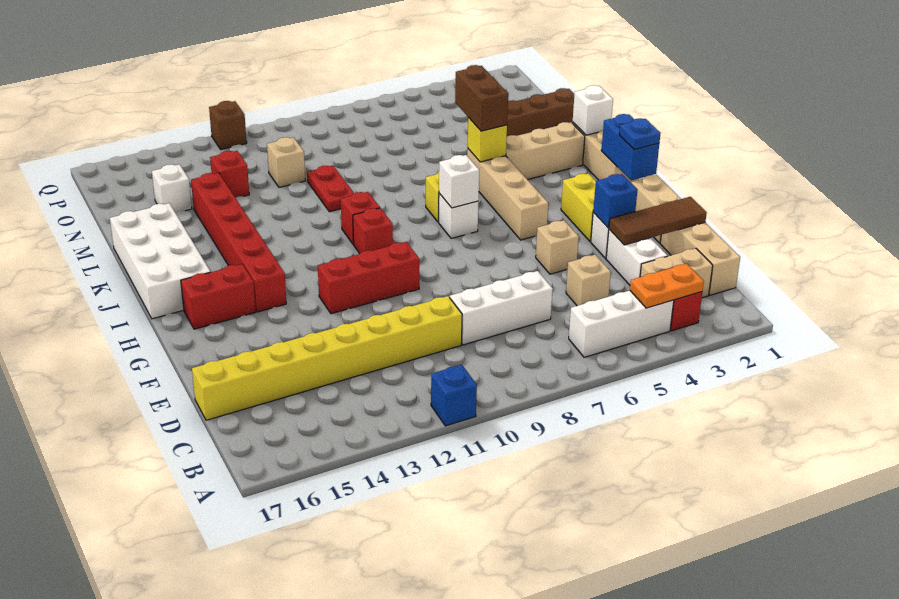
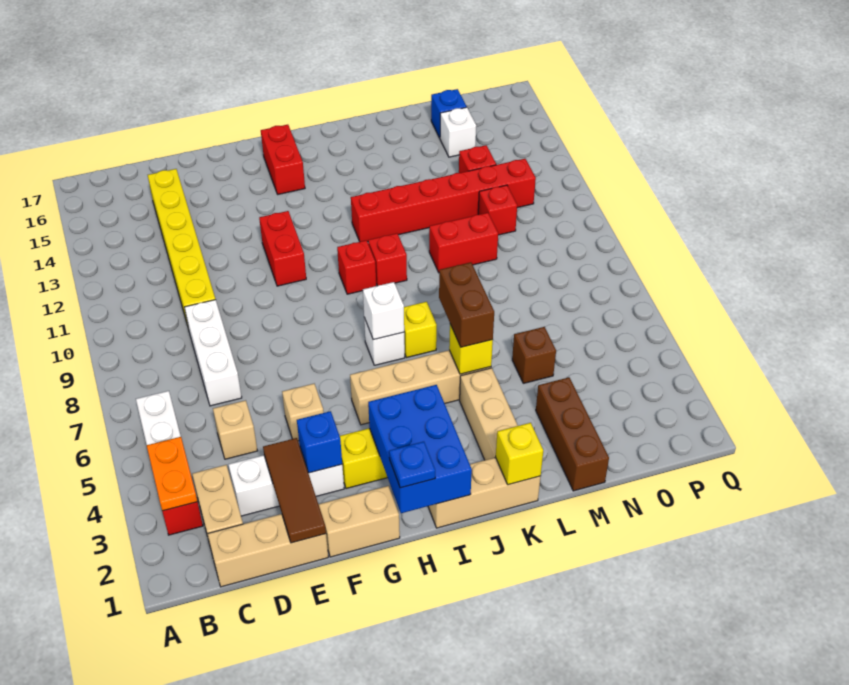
blue 1x1 brick [431,365,477,426] -> blue 1x1 brick moved to [431,89,467,138]
yellow 1x8 brick [192,296,462,420] -> yellow 1x6 brick [148,169,215,326]
red 1x3 brick [318,242,419,314] -> red 1x2 brick [259,211,306,286]
blue 1x2 brick [601,114,659,180] -> blue 2x3 brick [368,385,472,513]
red 1x6 brick [191,173,286,312] -> red 1x6 brick moved to [351,159,536,242]
white 2x4 brick [110,203,211,319] -> none
white 1x1 brick [573,85,613,135] -> yellow 1x1 brick [496,423,543,485]
brown 1x2 brick [455,65,508,131] -> brown 1x2 brick turned to [439,262,494,347]
red 1x2 plate [307,166,354,212] -> red 1x2 brick [429,213,498,272]
tan 1x1 brick [267,137,305,187] -> red 1x1 brick [478,185,517,235]
brown 1x1 brick [209,101,247,150] -> brown 1x1 brick moved to [512,327,556,383]

